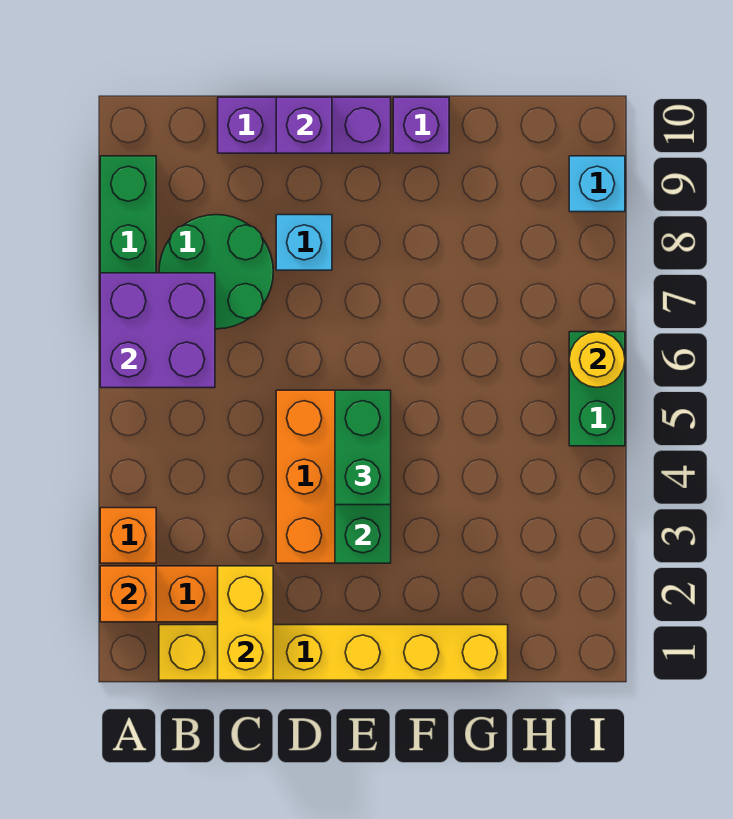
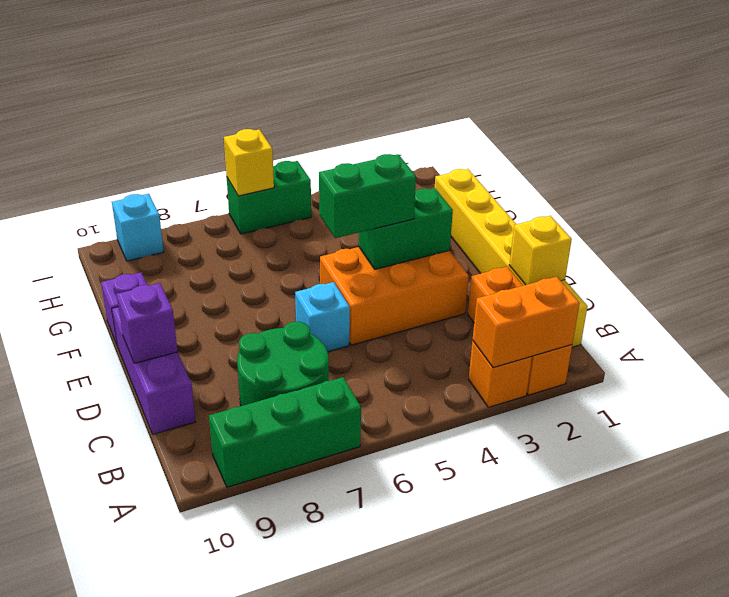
orange 1x1 brick [100,566,156,622] -> orange 1x2 brick [473,277,579,368]
purple 2x2 brick [100,273,215,388] -> none
yellow 1x2 brick [218,566,273,680] -> yellow 1x1 brick [509,216,572,285]
cyan 1x1 brick [276,215,332,270] -> cyan 1x1 brick moved to [295,282,350,352]
yellow 1x1 round brick [569,332,625,387] -> yellow 1x1 brick [224,129,274,196]

